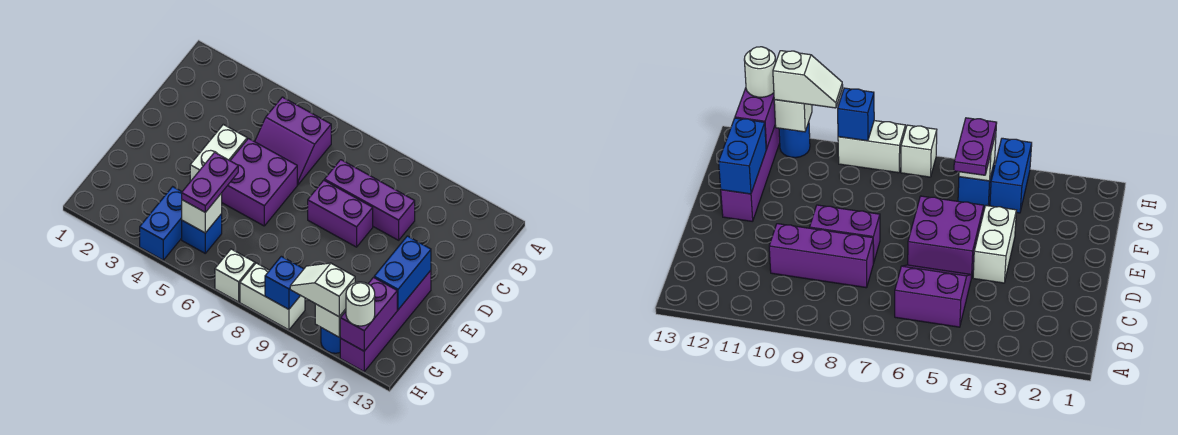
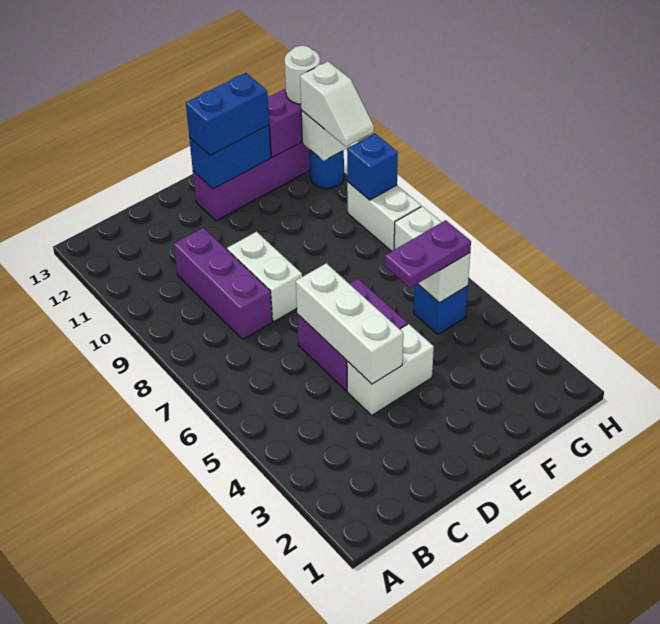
purple 2x2 slope [255,97,331,185] -> none
none -> white 1x3 brick [296,263,403,384]
purple 1x2 brick [308,180,373,247] -> white 1x2 brick [227,232,302,321]
blue 1x2 brick [140,187,182,260] -> blue 1x2 brick moved to [186,73,269,155]

